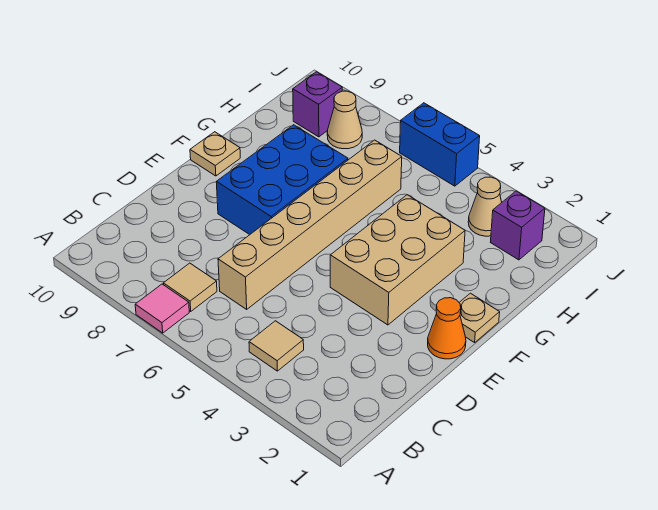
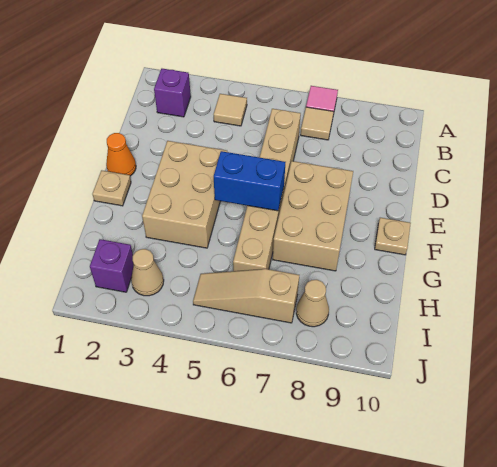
blue 2x3 brick [216,125,348,235] -> tan 2x3 brick [273,161,353,271]
none -> tan 1x3 slope [193,269,299,323]
purple 1x1 brick [293,72,342,137] -> purple 1x1 brick moved to [154,69,191,117]
blue 1x2 brick [400,103,480,186] -> blue 1x2 brick moved to [214,151,285,211]

